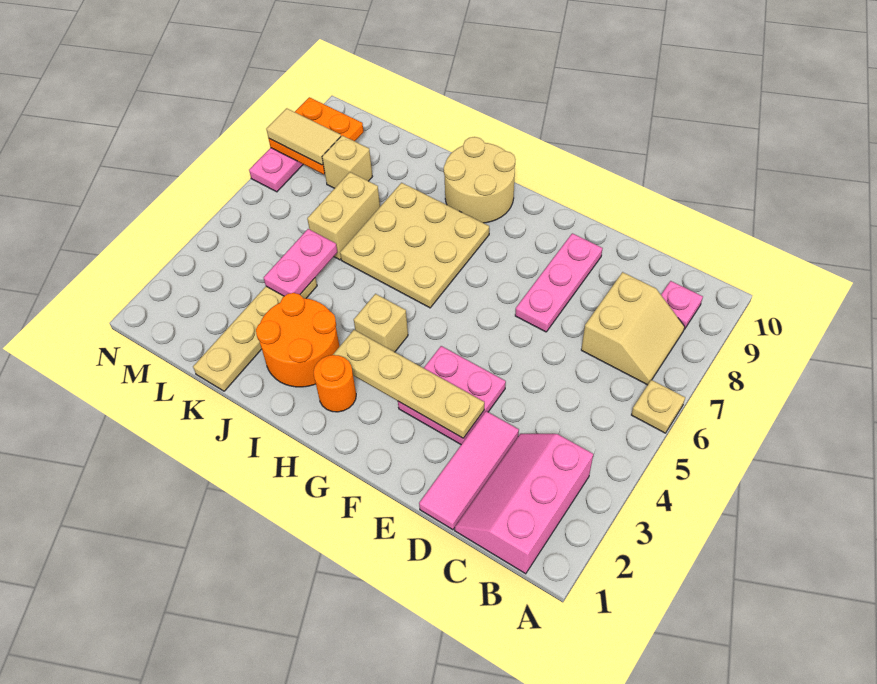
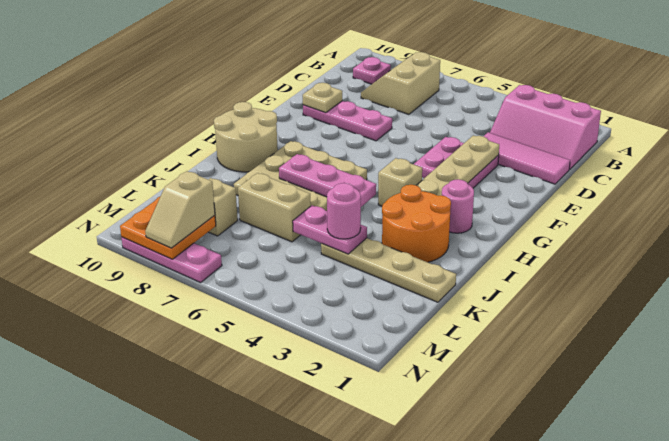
tan 1x1 plate [631,380,685,433] -> tan 1x1 plate moved to [303,83,342,113]
tan 2x2 slope [581,272,685,385] -> tan 2x2 slope turned to [361,52,440,114]
orange 1x1 round brick [314,355,356,412] -> pink 1x1 round brick [442,179,474,233]
none -> pink 1x3 plate [279,154,376,207]
none -> pink 1x1 round brick [327,183,361,239]
tan 1x2 tile [266,108,341,165] -> tan 1x2 slope [145,171,215,248]

